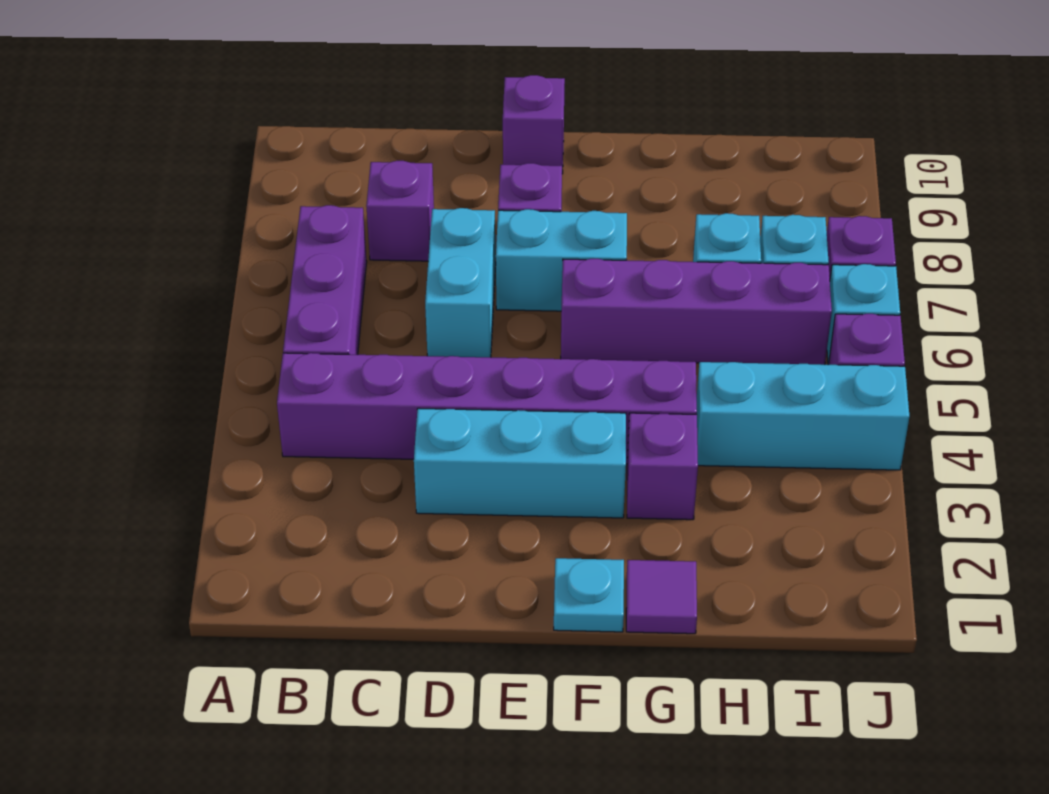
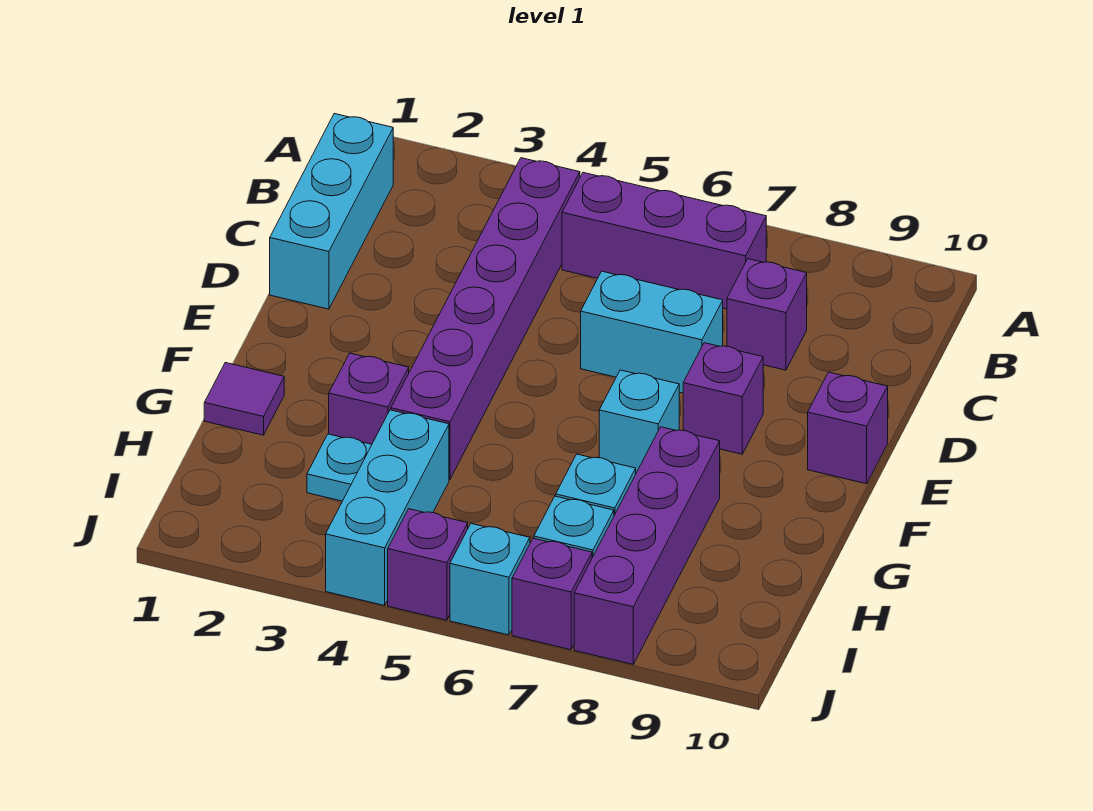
cyan 1x3 brick [414,408,626,518] -> cyan 1x3 brick moved to [270,114,393,309]
cyan 1x2 brick [496,209,627,311] -> cyan 1x1 brick [599,370,679,473]
cyan 1x1 plate [554,558,624,632] -> cyan 1x1 plate moved to [307,434,372,501]
purple 1x4 brick [561,259,832,365] -> purple 1x4 brick moved to [574,427,720,664]

